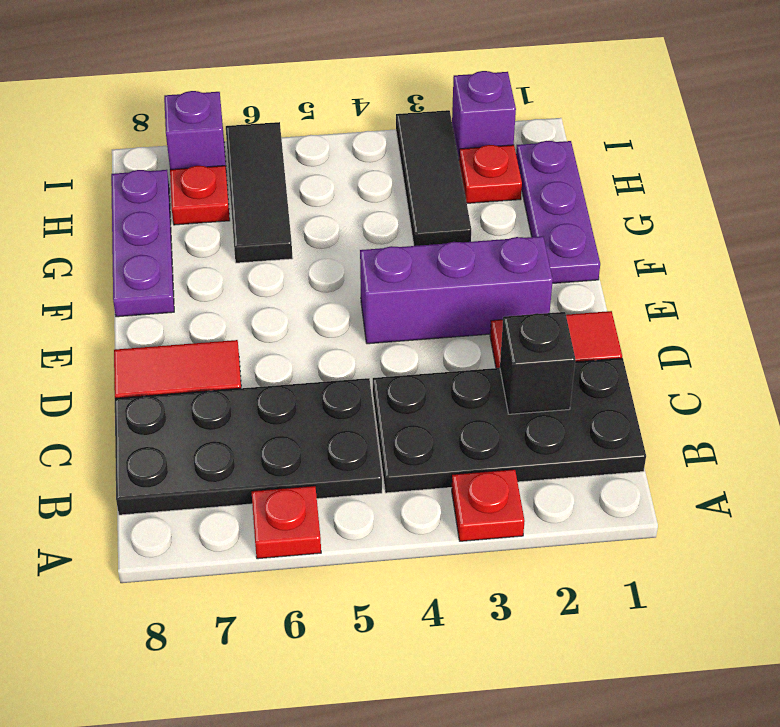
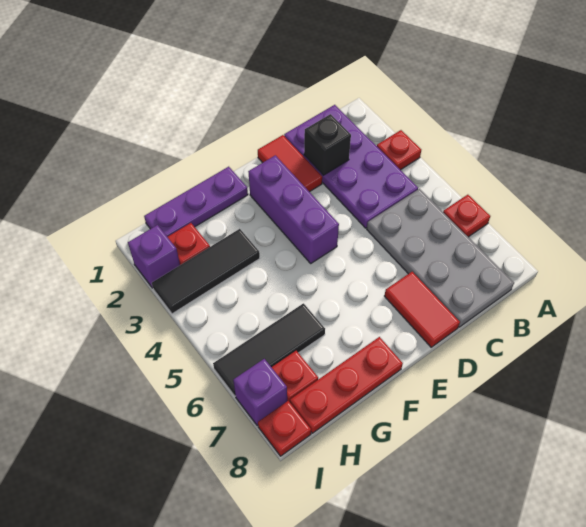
black 2x4 plate [373,358,646,493] -> purple 2x4 plate [284,105,418,228]
black 2x4 plate [115,378,382,515] -> grey 2x4 plate [367,189,514,327]
purple 1x3 plate [111,170,174,317] -> red 1x3 plate [290,337,403,433]
none -> red 1x1 plate [258,401,311,456]

